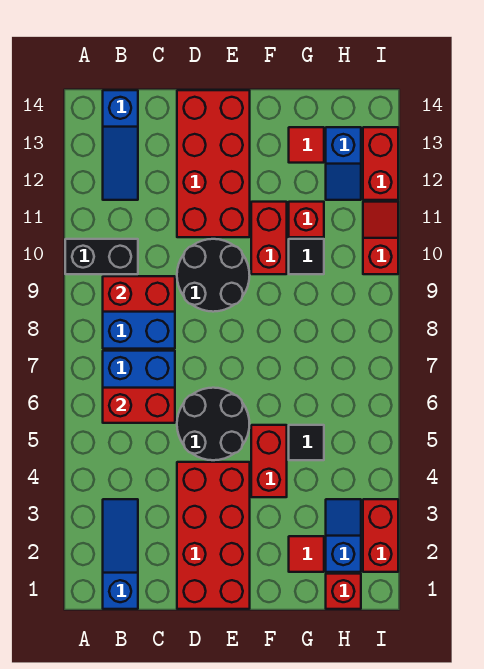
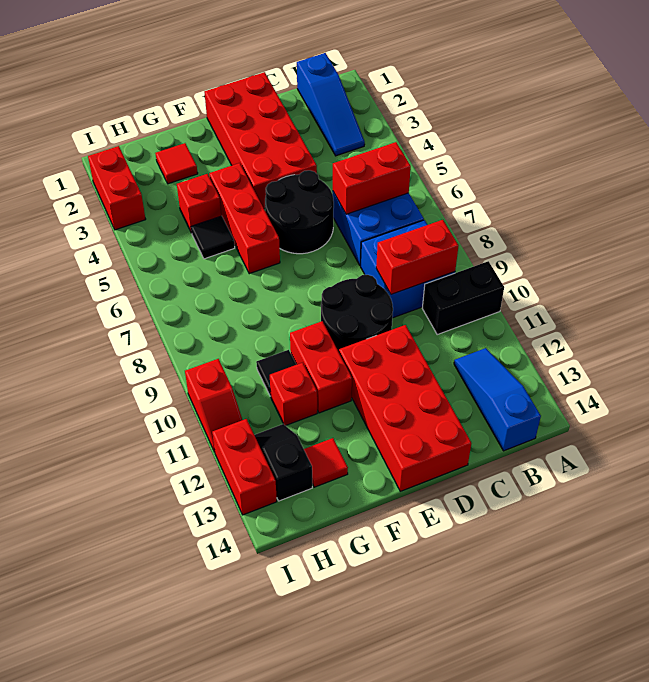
red 1x2 brick [251,425,287,497] -> red 1x3 brick [209,163,280,274]
red 1x1 brick [326,574,361,609] -> red 1x1 brick moved to [177,174,221,233]
blue 1x2 slope [326,499,361,572] -> none
blue 1x2 slope [326,127,361,200] -> black 1x2 slope [255,424,312,501]

